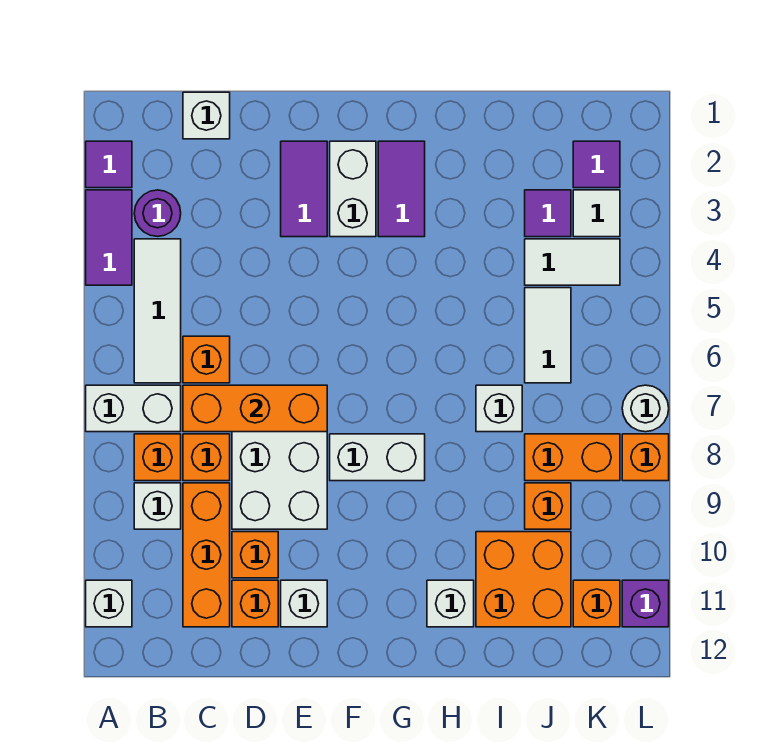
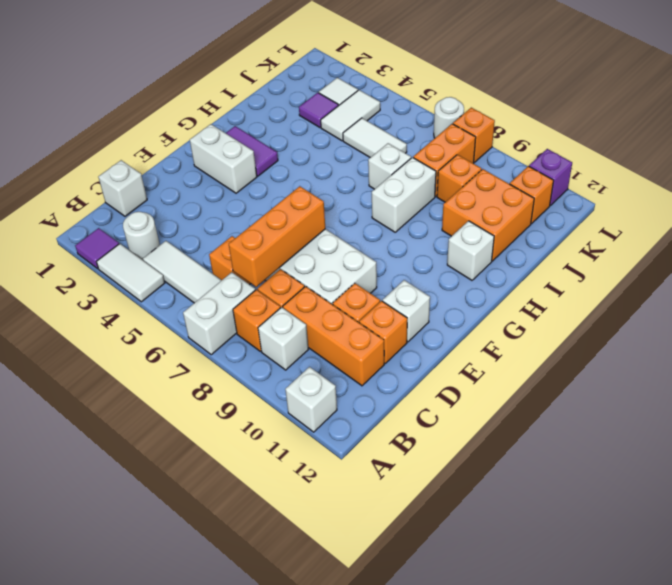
purple 1x2 tile [86,190,132,285] -> white 1x2 tile [96,244,165,302]
purple 1x1 round brick [134,190,181,236] -> white 1x1 round brick [123,212,160,260]
purple 1x2 tile [281,141,327,237] -> none
white 1x2 brick [330,434,425,481] -> white 1x2 brick moved to [372,157,436,232]
purple 1x1 tile [573,141,620,188] -> none

